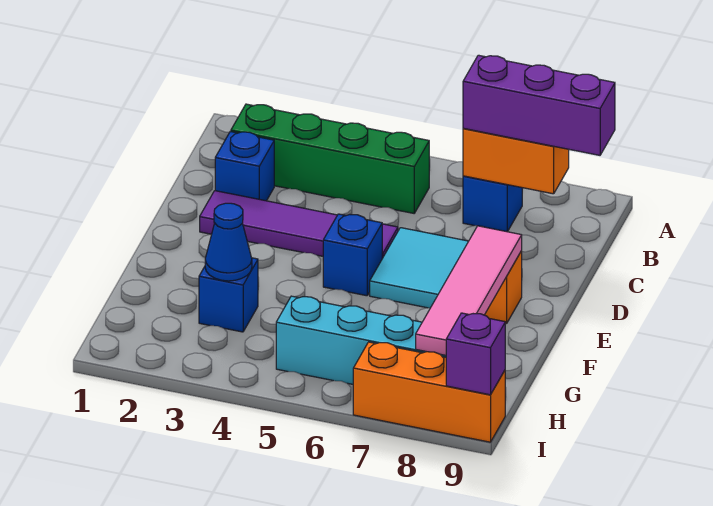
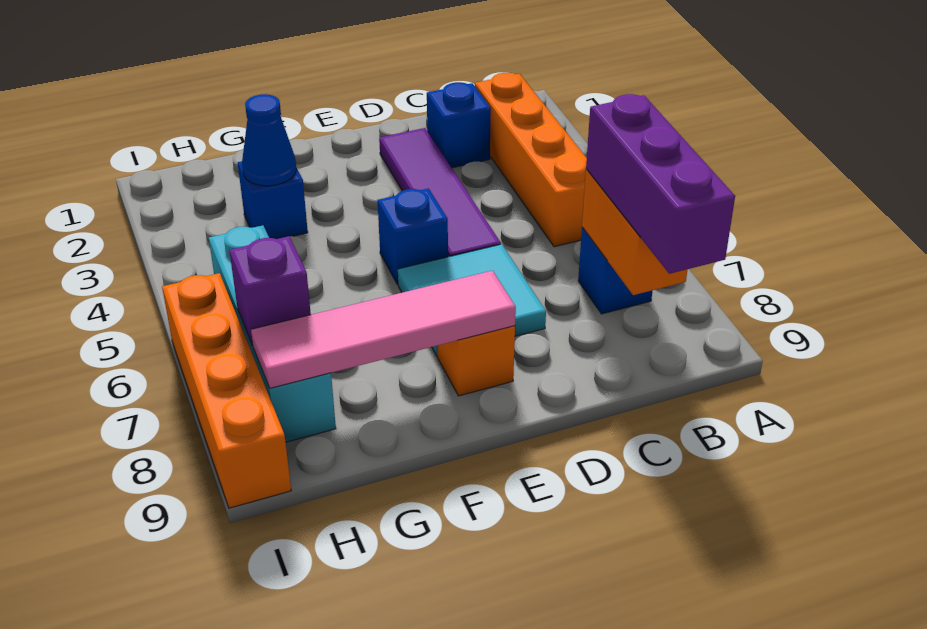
green 1x4 brick [231,104,429,213] -> orange 1x4 brick [475,73,587,247]
orange 1x3 brick [353,342,505,442] -> orange 1x4 brick [162,273,291,508]
purple 1x1 brick [446,313,505,395] -> purple 1x1 brick moved to [229,236,311,346]

